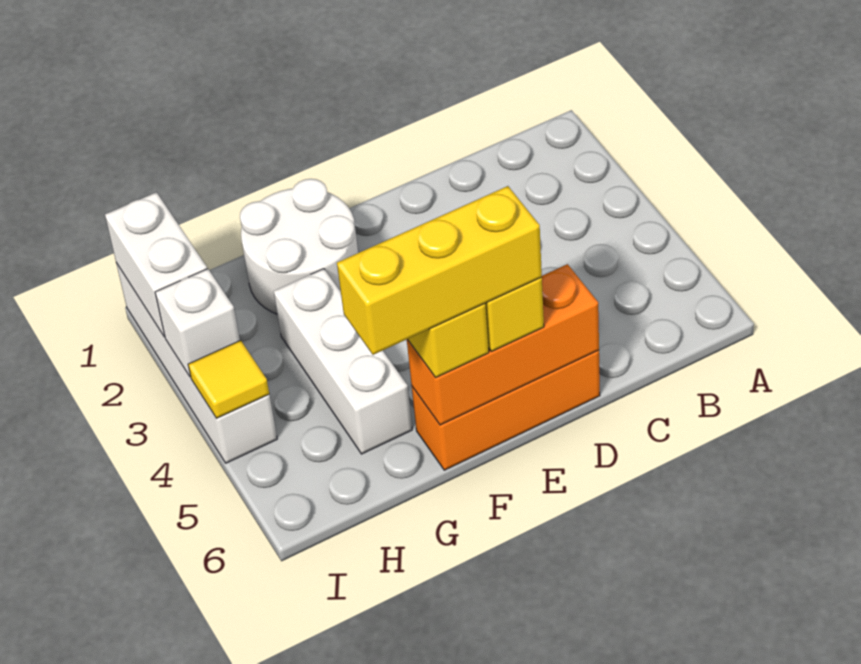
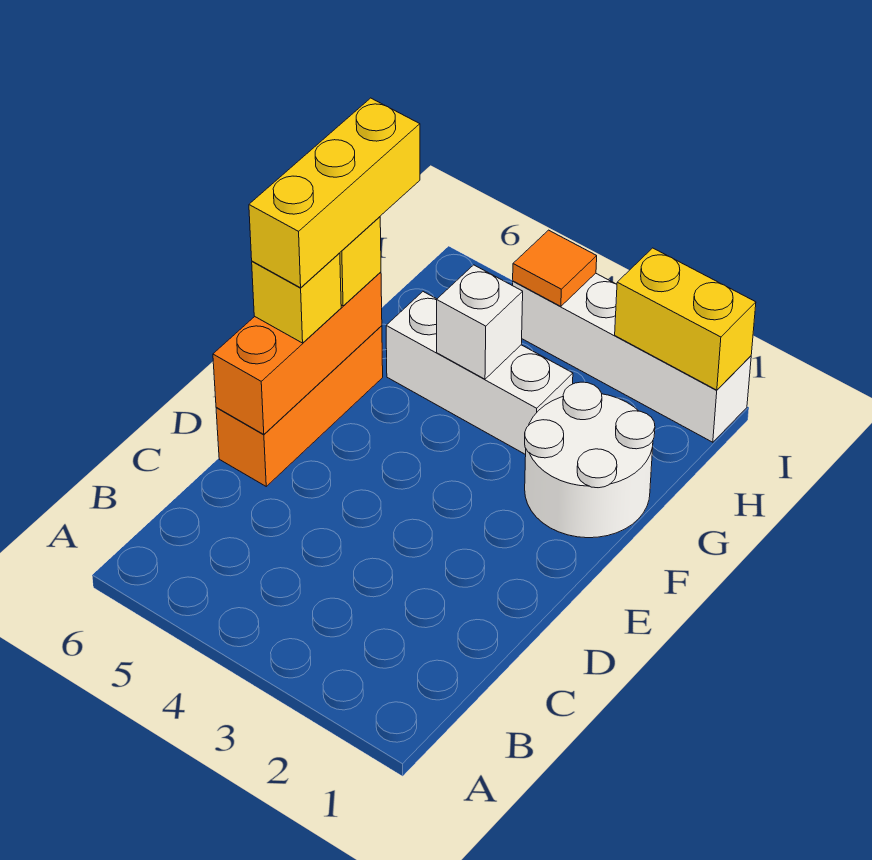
white 1x2 brick [105,192,207,337] -> yellow 1x2 brick [615,248,756,390]
white 1x1 brick [155,269,240,377] -> white 1x1 brick moved to [437,265,523,379]
yellow 1x1 tile [188,340,269,418] -> orange 1x1 tile [513,230,597,306]

